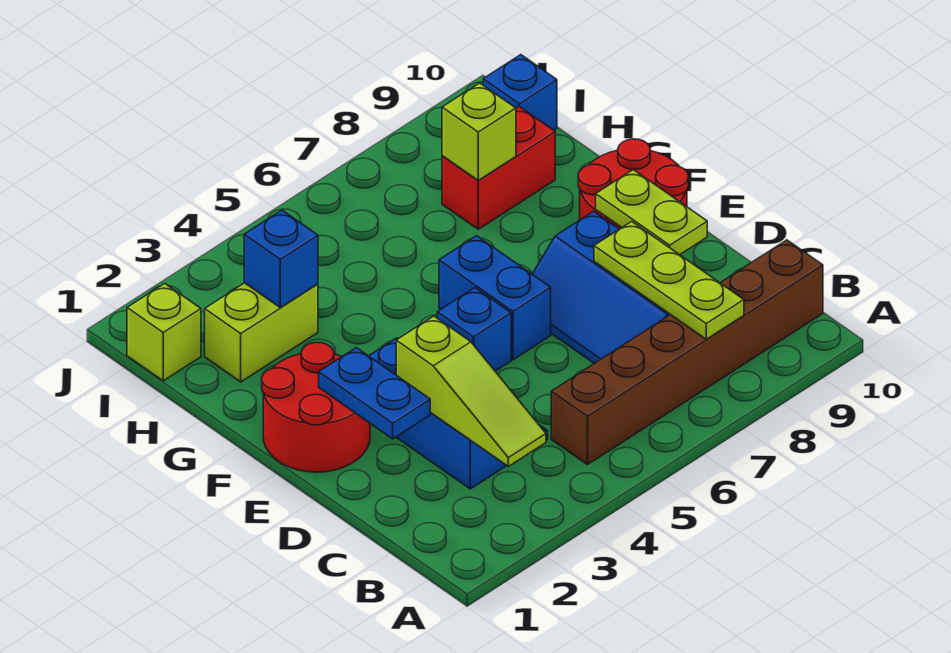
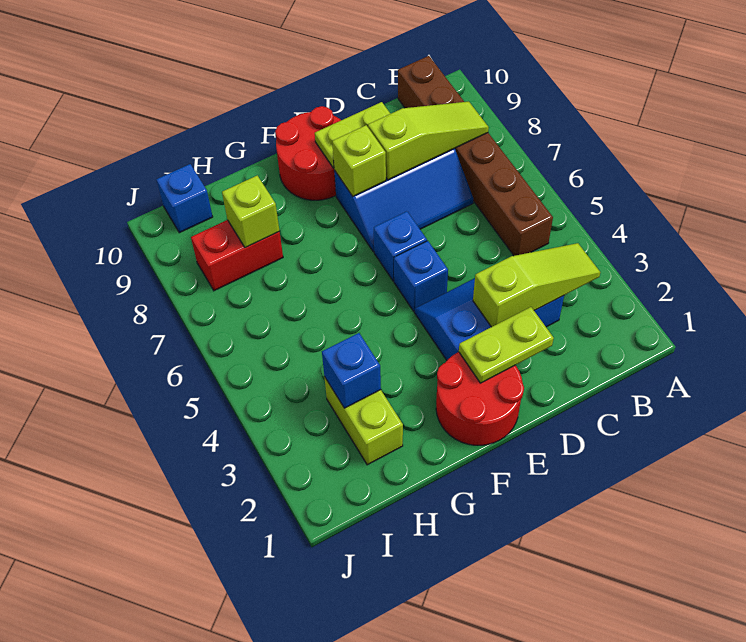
lime 1x3 plate [594,222,744,339] -> lime 1x3 slope [368,102,489,180]
blue 1x2 plate [319,348,430,439] -> lime 1x2 plate [459,307,554,383]
blue 1x2 brick [439,236,551,360] -> blue 1x1 brick [374,212,427,281]
red 1x2 brick [442,106,555,229] -> red 1x2 brick turned to [191,220,283,291]
lime 1x1 brick [127,283,201,381] -> lime 1x1 brick moved to [332,125,386,196]

